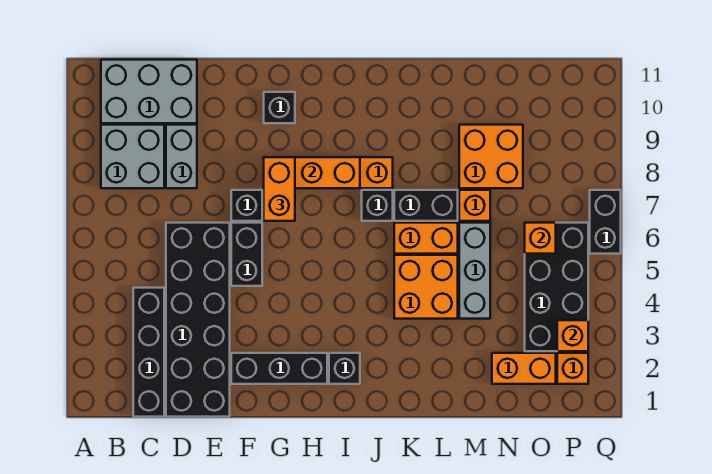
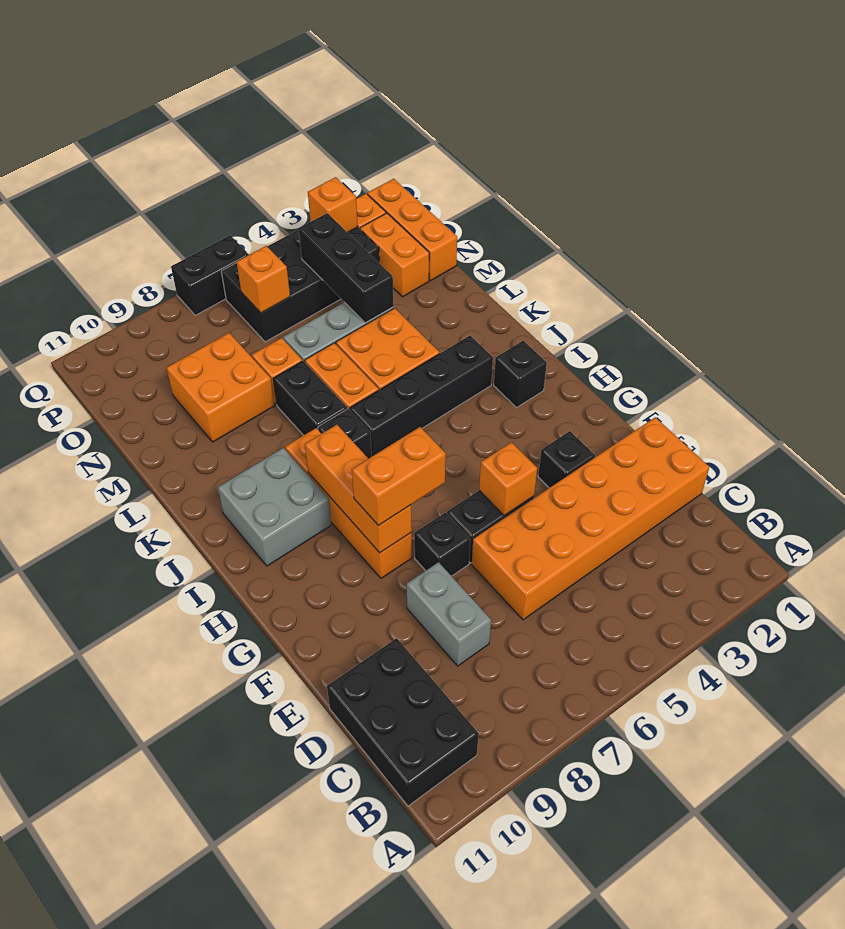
grey 2x2 brick [101,125,164,188] -> grey 2x2 brick moved to [218,448,332,566]
grey 2x3 brick [101,60,197,123] -> black 2x3 brick [327,638,479,806]
black 1x4 brick [133,288,164,417] -> black 1x4 brick moved to [350,336,493,456]
black 2x6 brick [166,223,230,417] -> orange 2x6 brick [472,417,709,620]
grey 1x2 brick [166,125,197,188] -> grey 1x2 brick turned to [407,562,491,666]
black 1x3 brick [231,353,327,384] -> black 1x3 brick moved to [299,213,394,323]
none -> orange 1x1 brick [479,442,537,516]
black 1x1 brick [264,92,295,123] -> black 1x1 brick moved to [538,431,595,488]
none -> orange 1x3 brick [367,179,457,281]

